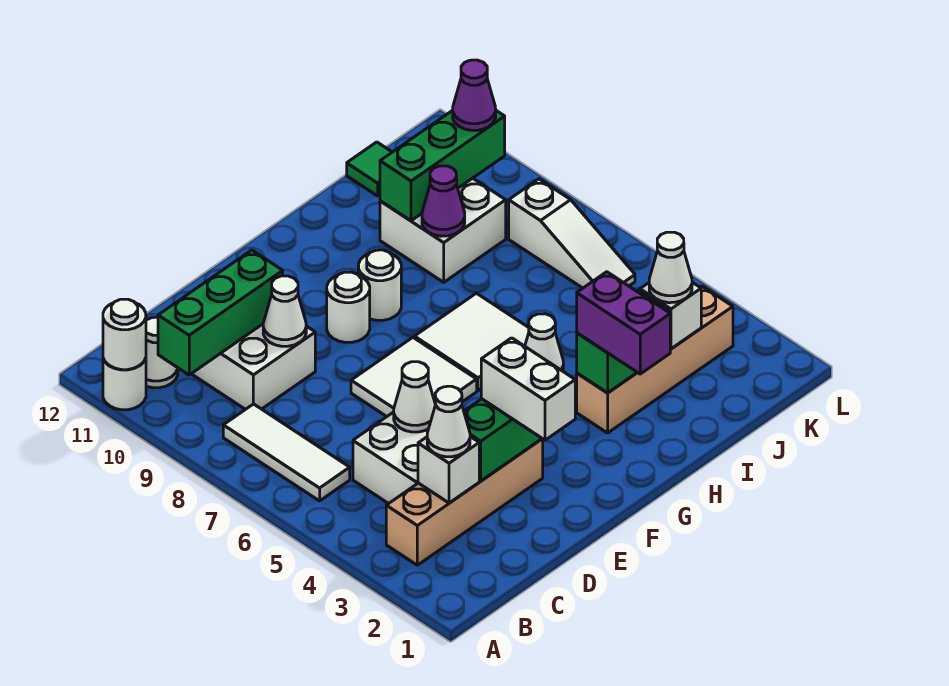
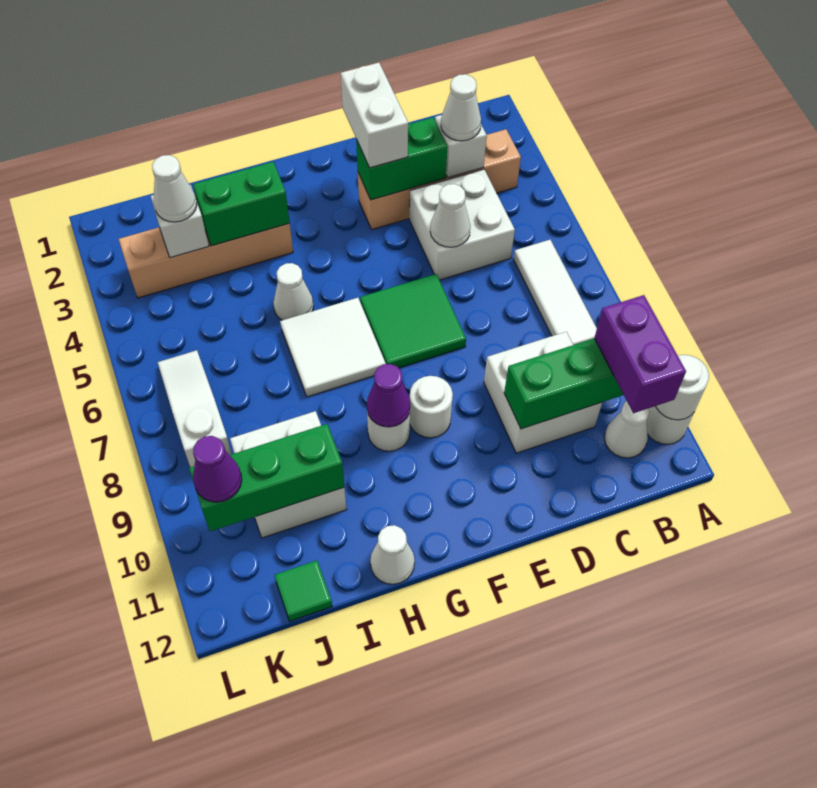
white 1x1 cone [263,276,306,346] -> white 1x1 cone moved to [370,525,415,584]
white 2x2 tile [351,338,477,417] -> green 2x2 tile [360,274,466,368]
purple 1x2 brick [577,272,670,374] -> purple 1x2 brick moved to [594,295,686,413]
purple 1x1 cone [422,166,465,236] -> purple 1x1 cone moved to [367,364,410,427]

